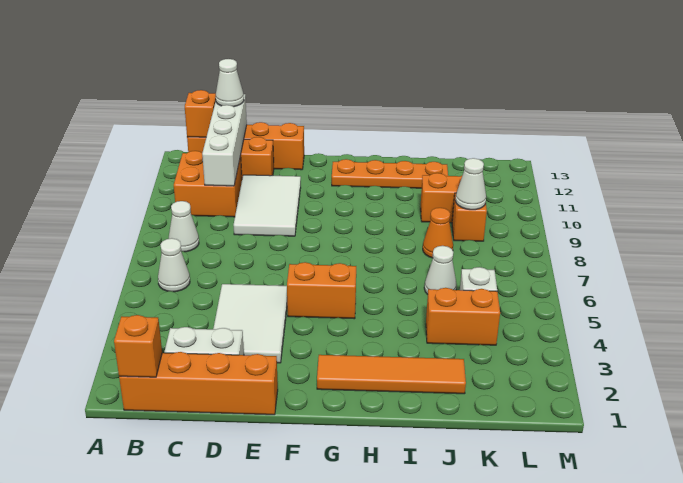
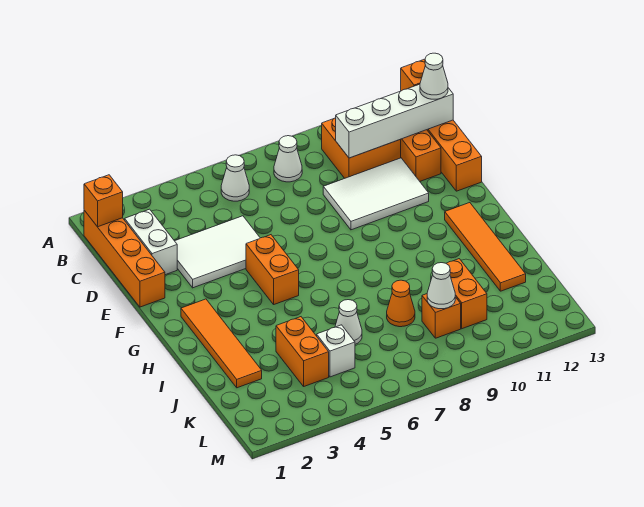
orange 1x4 plate [332,159,448,188] -> orange 1x4 tile [445,203,526,291]

